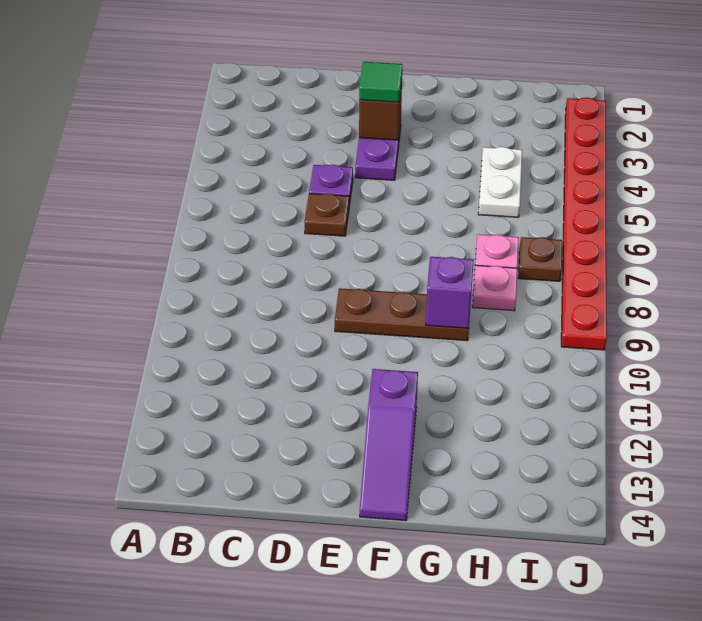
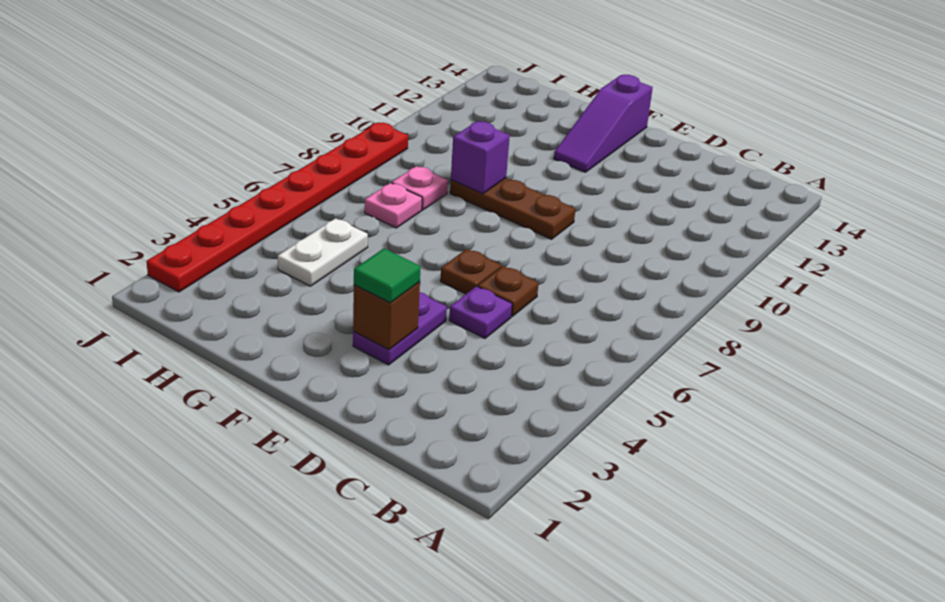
purple 1x3 slope [360,369,418,521] -> purple 1x3 slope turned to [554,75,653,172]
brown 1x1 plate [518,237,562,281] -> brown 1x1 plate moved to [440,249,501,294]

